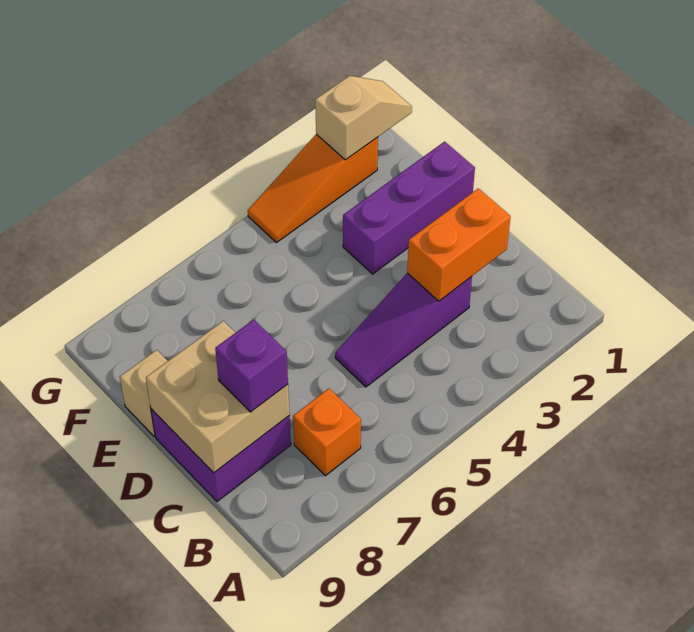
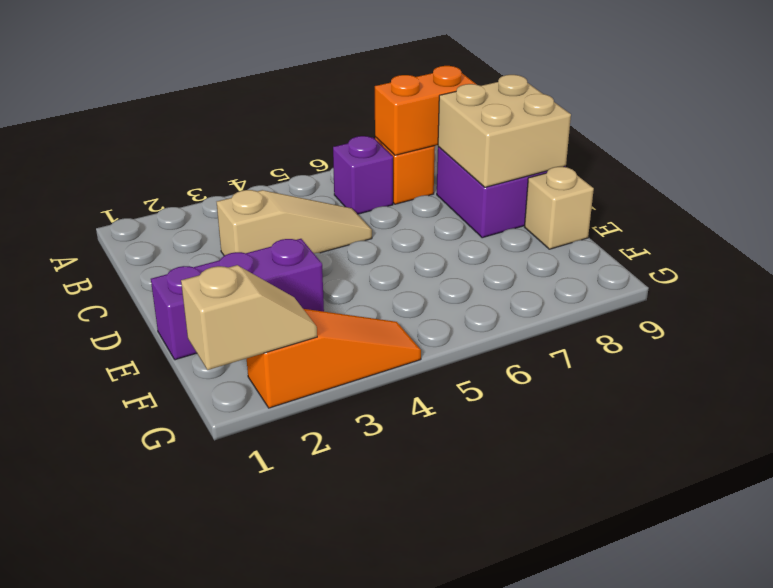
orange 1x2 brick [407,188,511,301] -> orange 1x2 brick moved to [375,66,477,155]
purple 1x3 slope [335,273,472,387] -> tan 1x3 slope [217,190,372,256]
purple 1x1 brick [215,320,288,412] -> purple 1x1 brick moved to [333,136,393,214]
tan 1x2 slope [315,76,412,160] -> tan 1x2 slope turned to [181,265,317,370]

